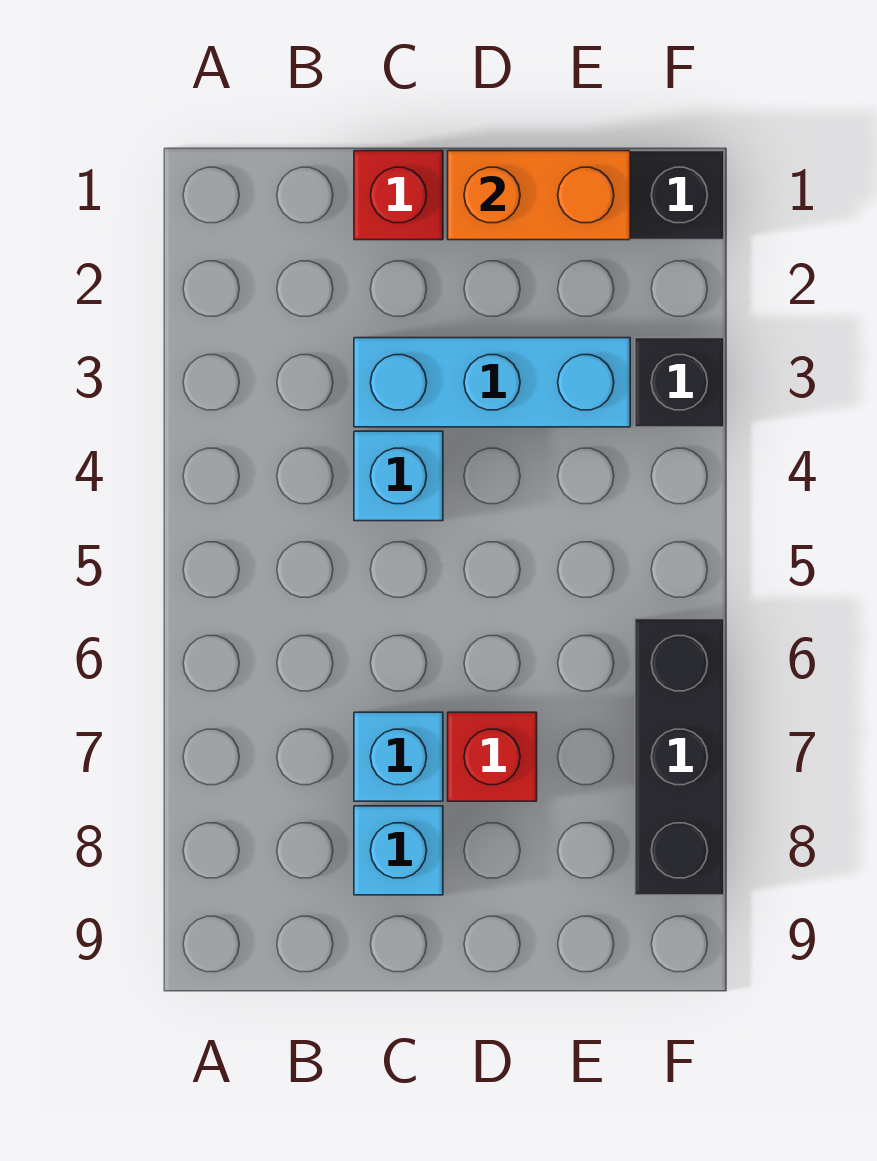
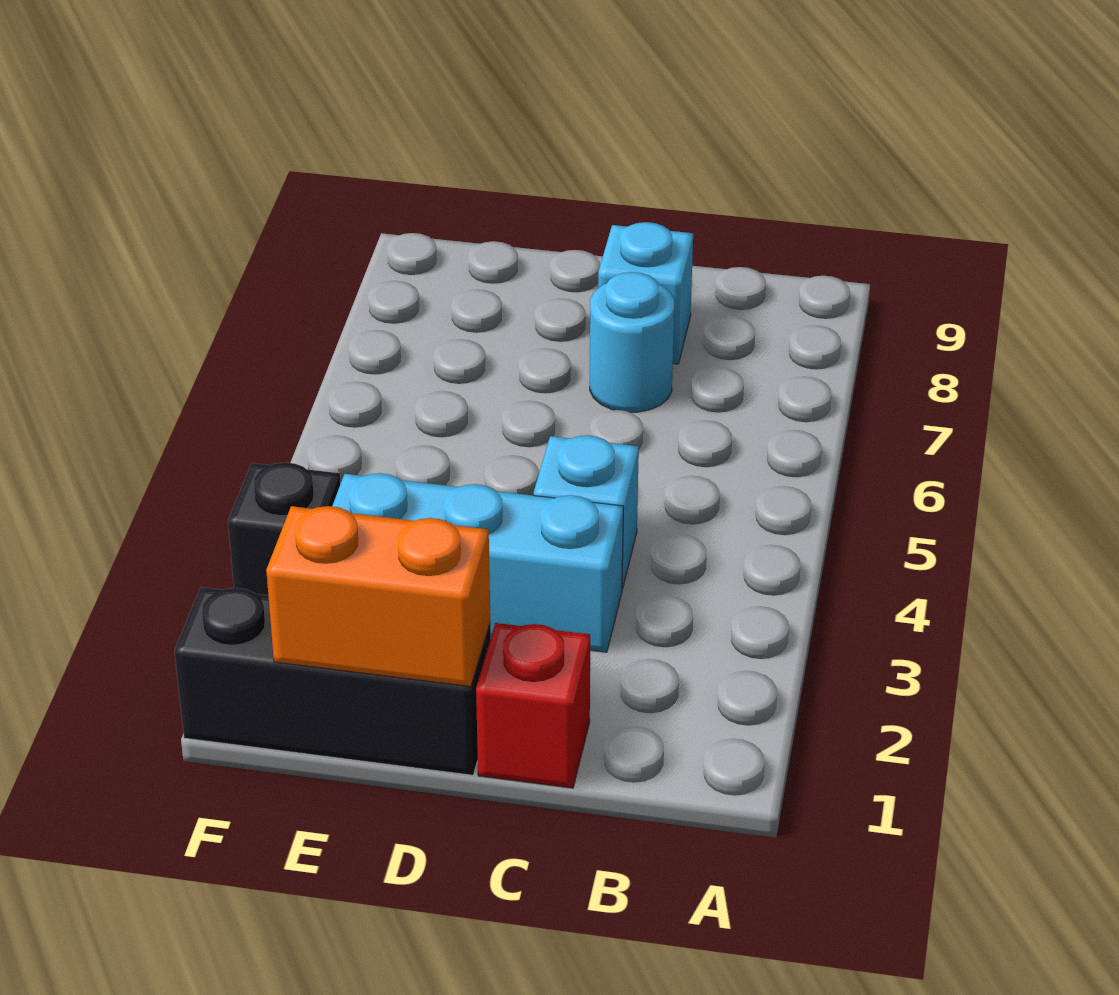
cyan 1x1 brick [354,712,443,801] -> cyan 1x1 round brick [590,272,674,412]
red 1x1 brick [448,712,537,801] -> none
black 1x3 brick [635,619,724,895] -> none

